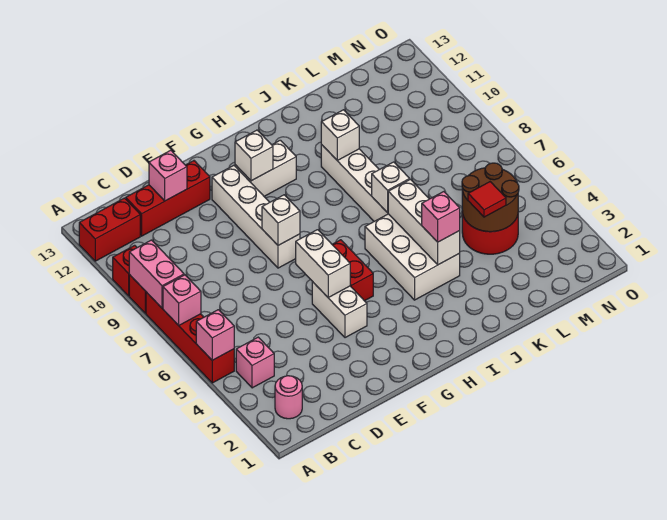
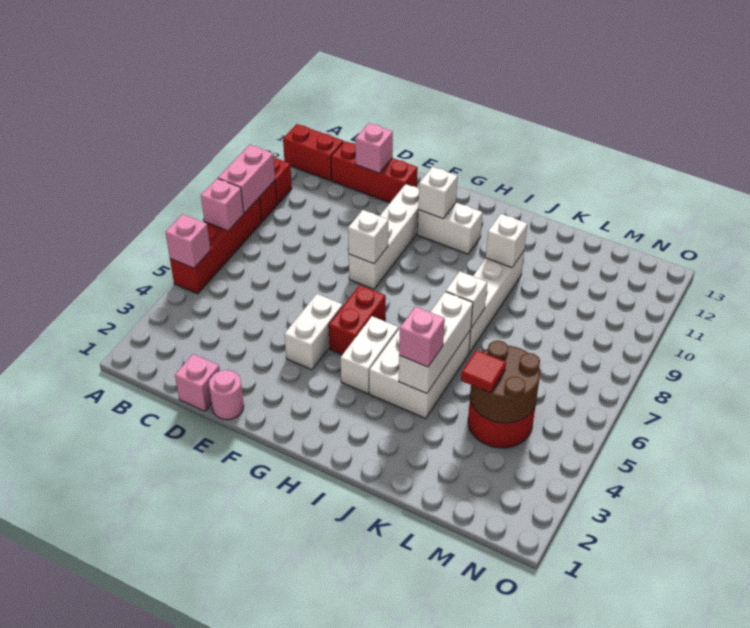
pink 1x1 round brick [275,376,302,419] -> pink 1x1 round brick moved to [209,370,244,420]
pink 1x1 brick [236,337,274,388] -> pink 1x1 brick moved to [175,354,220,411]
white 1x2 brick [296,230,350,297] -> white 1x2 brick moved to [341,316,399,394]

